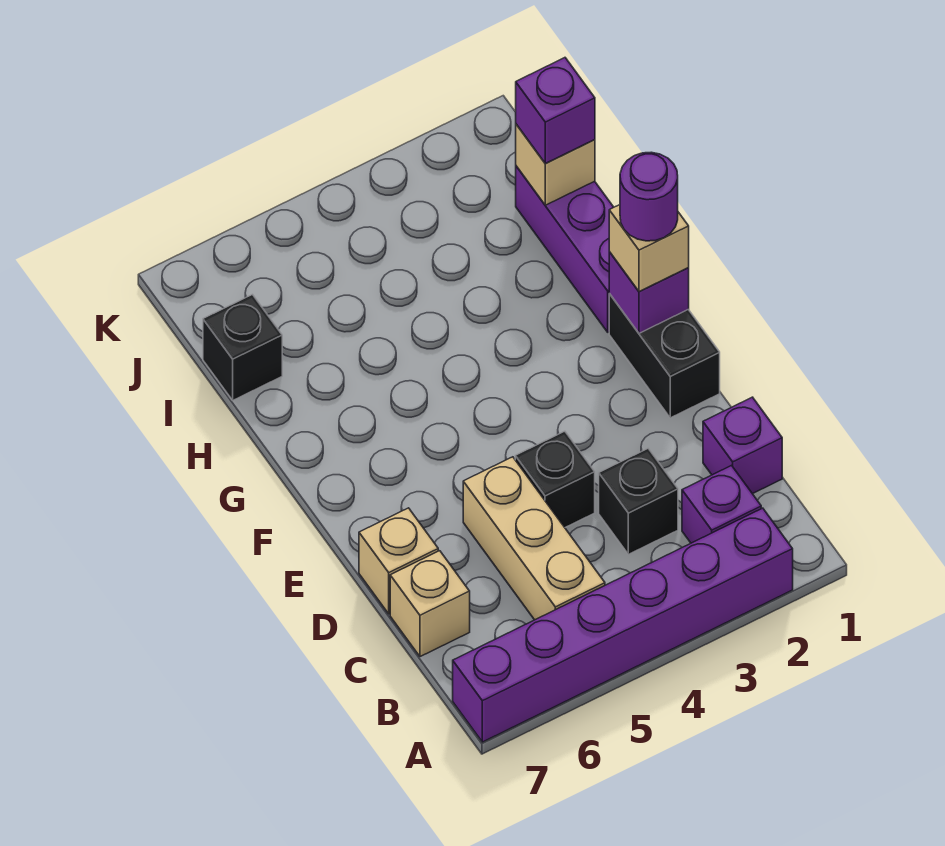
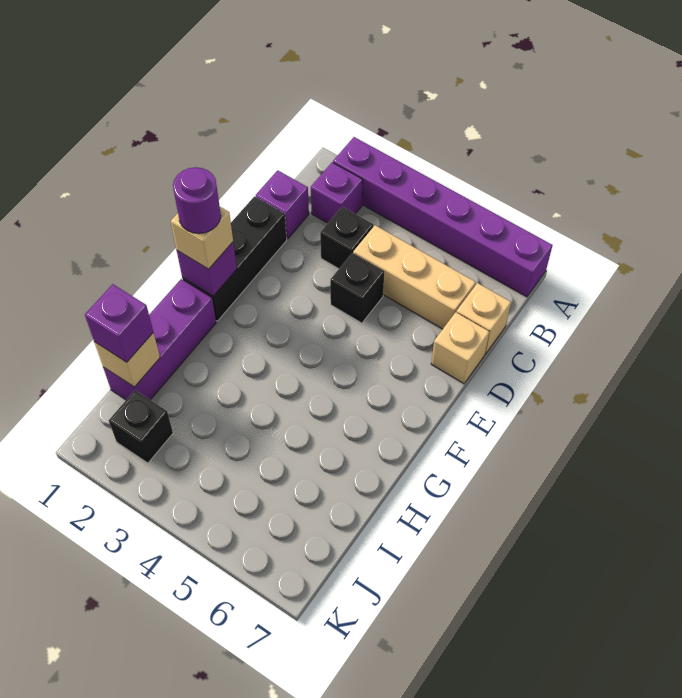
tan 1x3 brick [463,457,605,620] -> tan 1x3 brick turned to [353,225,476,329]
black 1x2 brick [609,294,720,418] -> black 1x3 brick [182,197,287,321]
black 1x1 brick [203,295,282,400] -> black 1x1 brick moved to [109,390,173,463]

